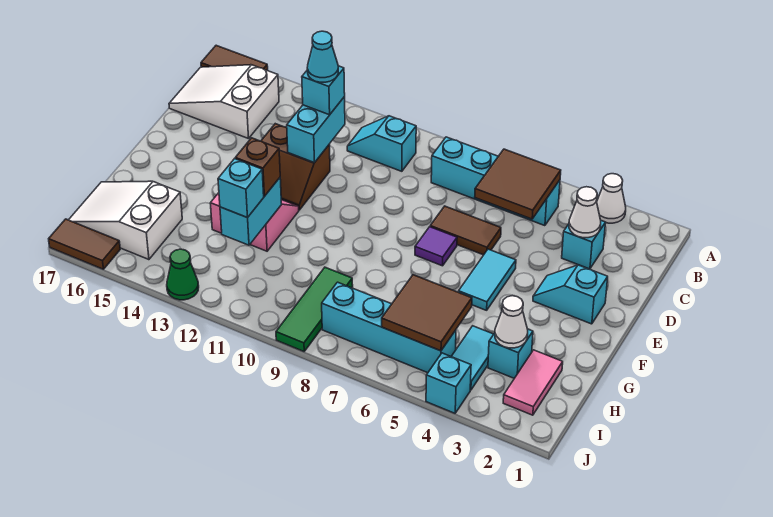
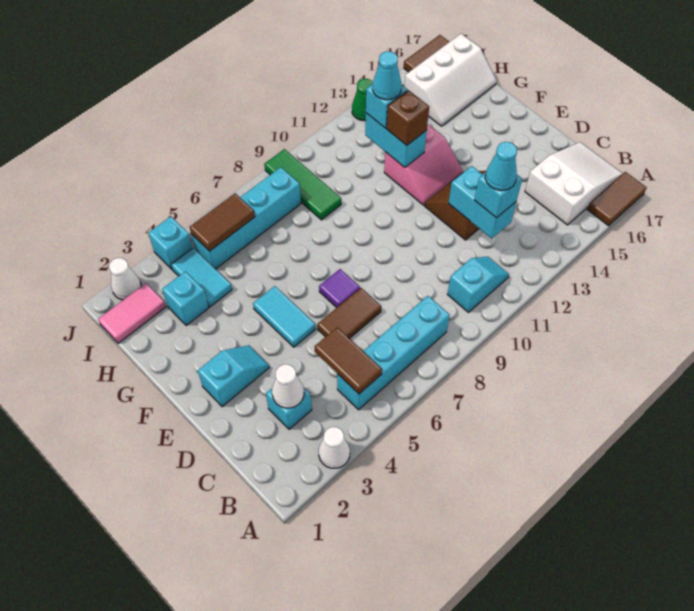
brown 2x2 tile [475,149,561,219] -> brown 1x2 tile [314,327,382,394]
pink 1x2 tile [503,350,563,415] -> pink 1x2 tile turned to [98,283,166,343]
white 1x1 cone [495,296,528,348] -> white 1x1 cone moved to [109,258,141,300]
brown 2x2 tile [382,275,472,351] -> brown 1x2 tile [189,193,255,251]
none -> cyan 1x1 cone [373,51,402,100]
white 2x3 slope [69,181,182,260] -> white 2x3 slope turned to [404,34,496,126]

